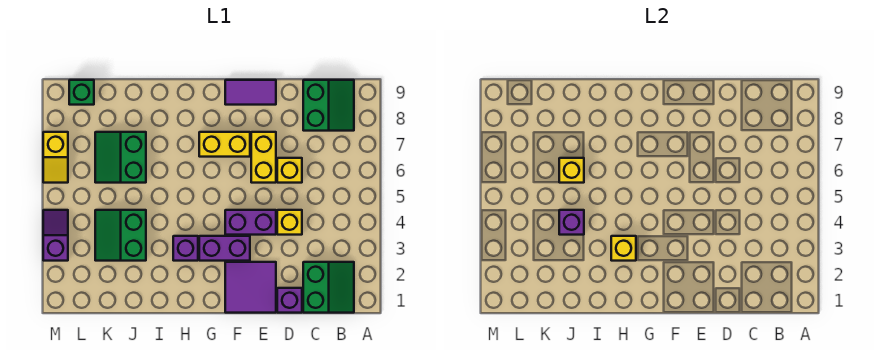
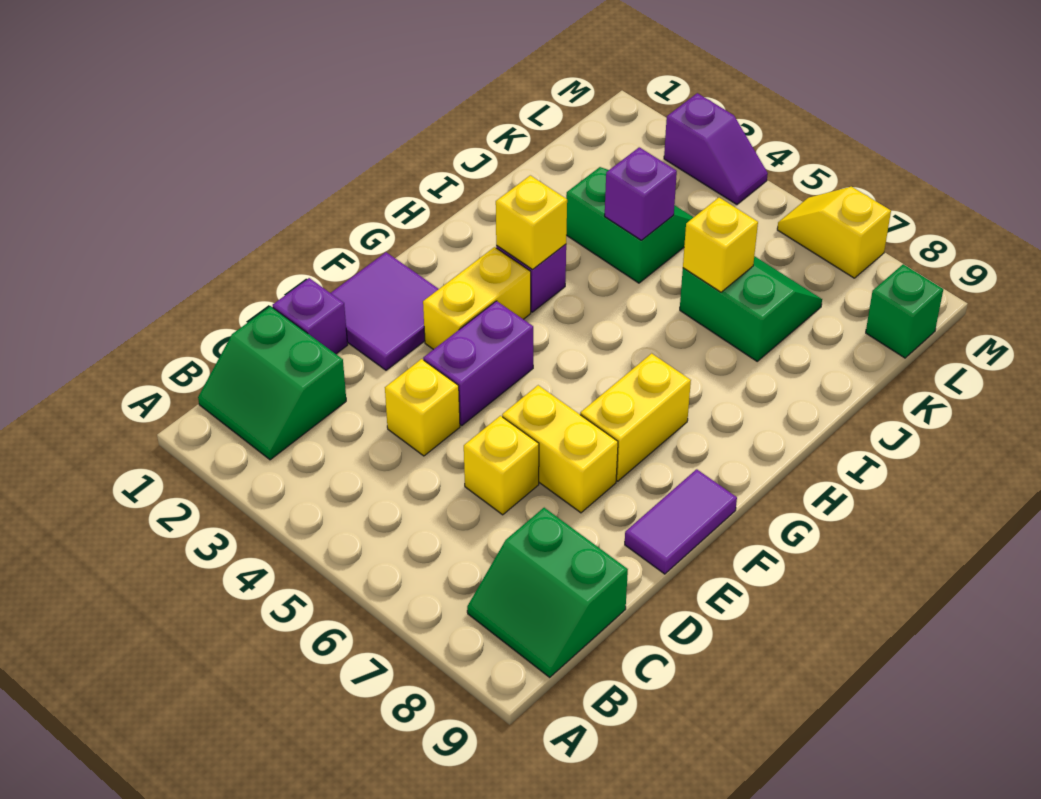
purple 1x2 brick [199,236,250,261] -> yellow 1x2 brick [423,247,531,350]

